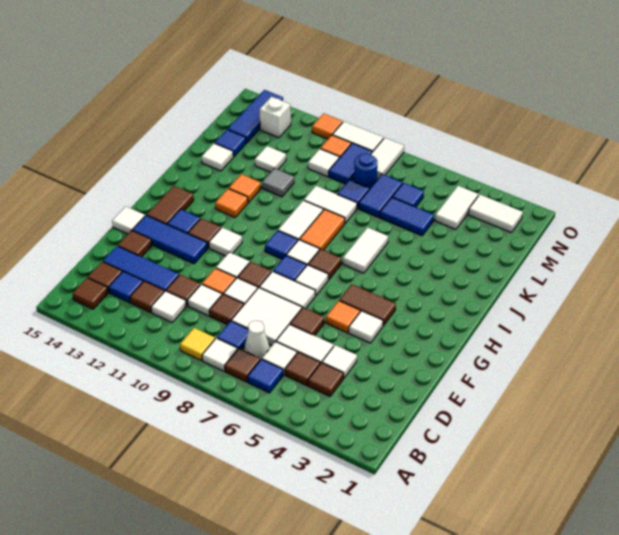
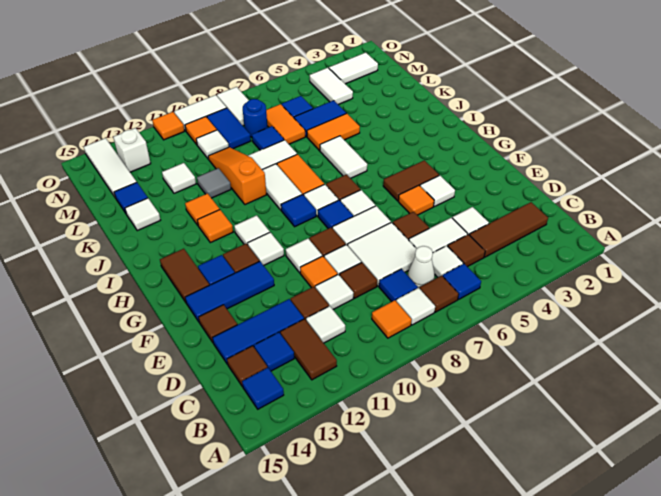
yellow 1x1 tile [180,328,215,361] -> orange 1x1 tile [372,300,412,338]
brown 1x1 tile [72,278,108,309] -> blue 1x1 tile [242,368,284,409]
brown 1x1 tile [308,363,343,396] -> brown 1x3 tile [469,202,548,257]
brown 1x1 tile [130,281,164,313] -> brown 1x2 tile [280,319,337,380]
white 1x1 tile [112,206,145,234] -> white 1x1 tile moved to [234,215,270,245]
none -> orange 1x3 slope [208,147,266,205]
none -> orange 1x2 tile [307,113,360,151]
blue 1x2 tile [359,174,402,218] -> orange 1x2 tile [266,104,305,144]
blue 1x3 tile [228,90,283,143] -> white 1x3 tile [84,138,136,197]

